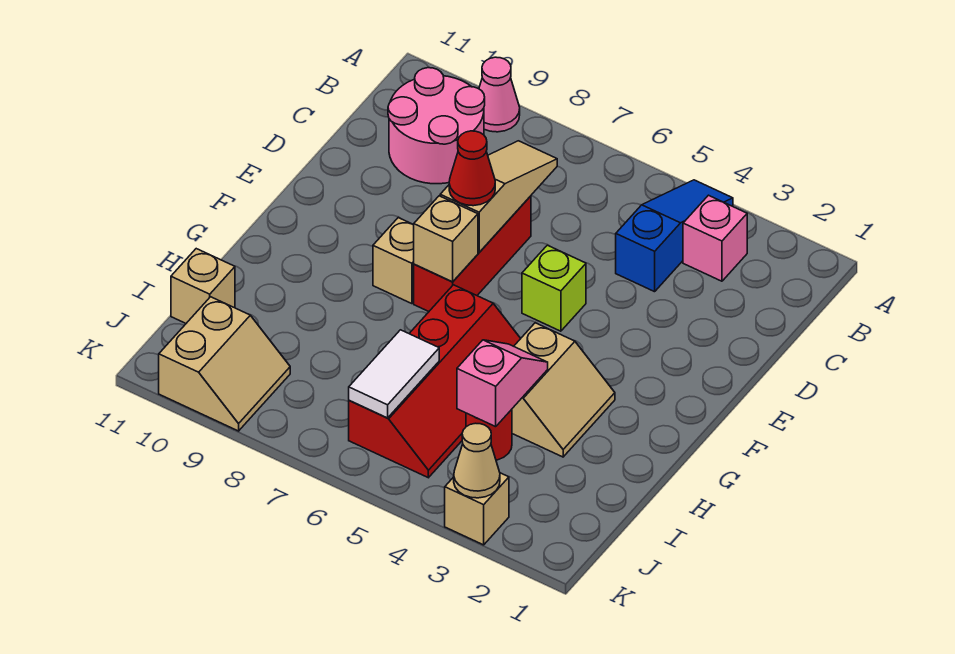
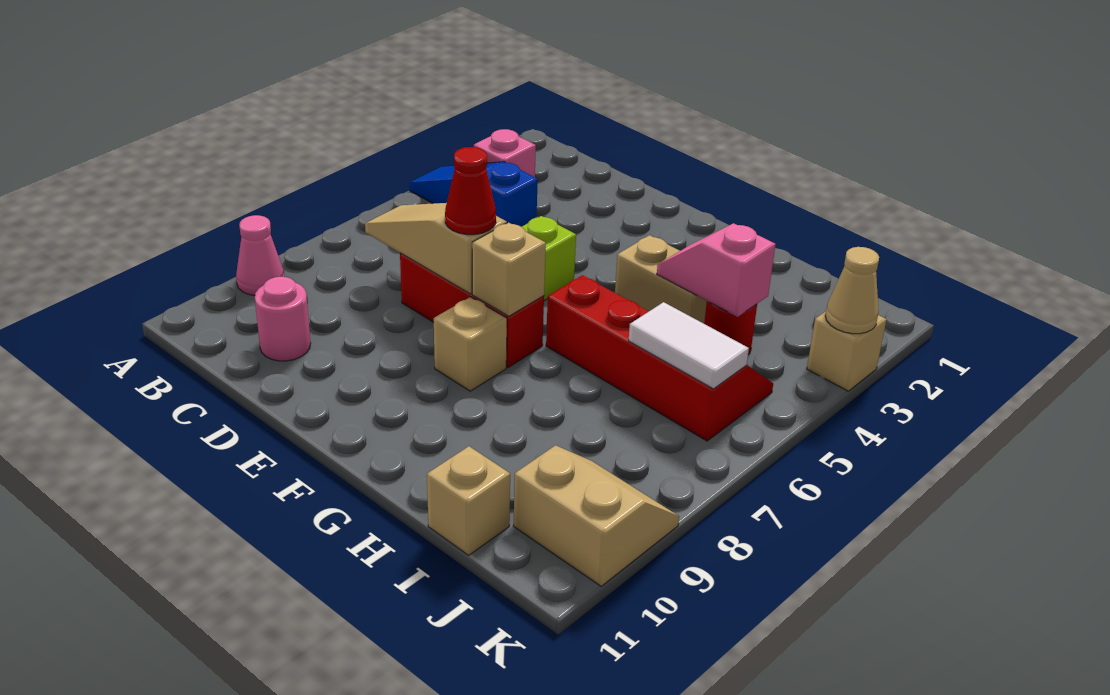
pink 2x2 round brick [388,68,485,184] -> pink 1x1 round brick [255,277,311,361]

